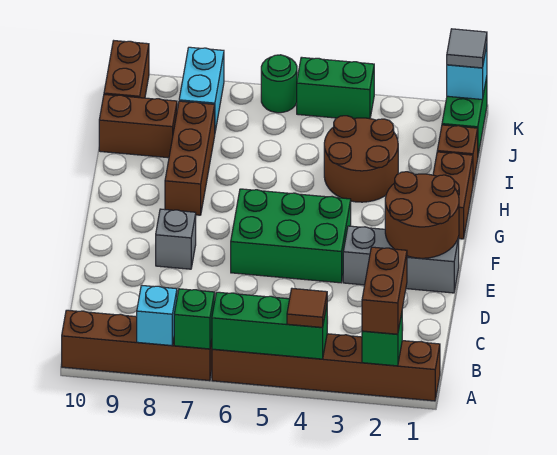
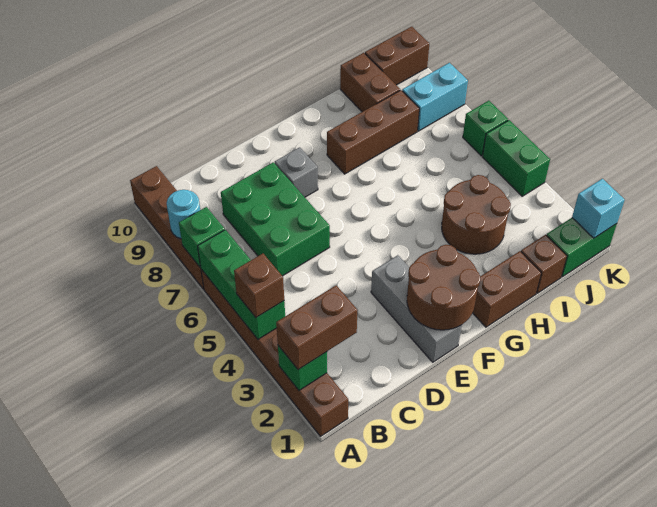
brown 1x1 tile [287,288,327,328] -> brown 1x1 brick [234,254,284,317]
cyan 1x1 brick [137,285,177,346] -> cyan 1x1 round brick [167,190,200,239]
green 2x3 brick [231,189,351,283] -> green 2x3 brick moved to [221,162,330,276]
grey 1x1 tile [447,29,487,68] -> none
green 1x1 round brick [261,55,297,113] -> green 1x1 brick [463,101,508,156]

